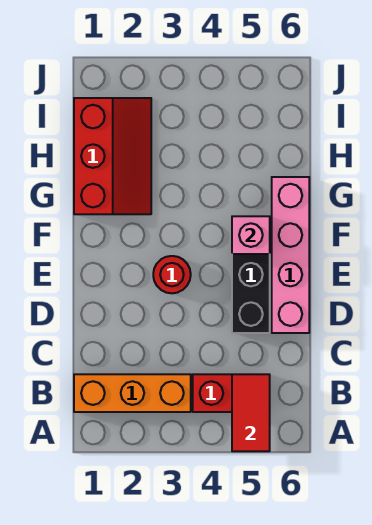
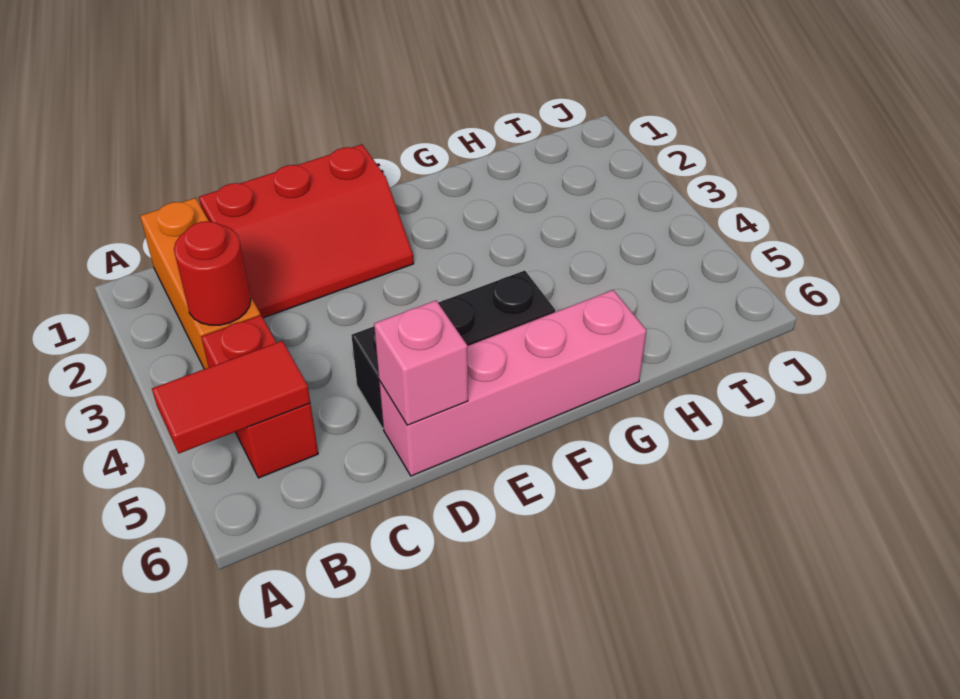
red 1x1 round brick [153,256,191,293] -> red 1x1 round brick moved to [174,221,251,325]
pink 1x1 brick [232,216,270,254] -> pink 1x1 brick moved to [374,301,468,425]
red 2x3 slope [74,98,151,214] -> red 2x3 slope moved to [199,144,414,318]

